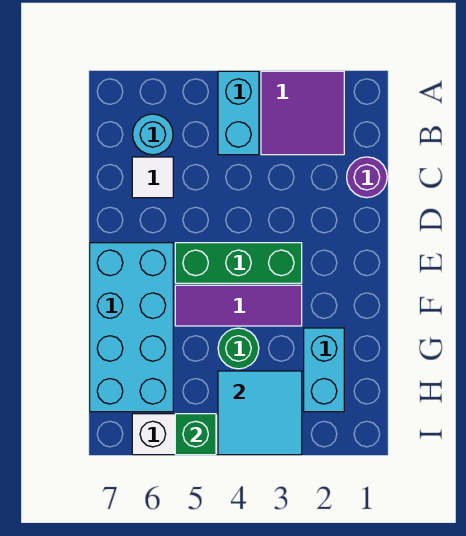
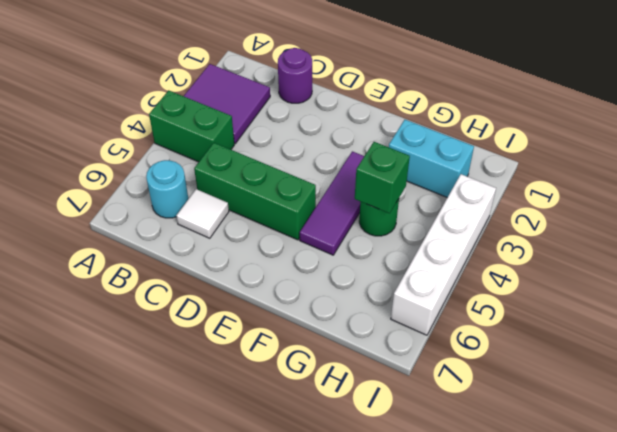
cyan 1x2 brick [218,71,259,155] -> green 1x2 brick [149,90,234,162]
green 1x3 brick [175,243,302,283] -> green 1x3 brick turned to [194,143,316,240]
cyan 2x4 brick [90,243,173,412] -> none
cyan 2x2 tile [218,371,302,455] -> none
green 1x1 brick [175,414,216,455] -> green 1x1 brick moved to [355,142,410,213]

